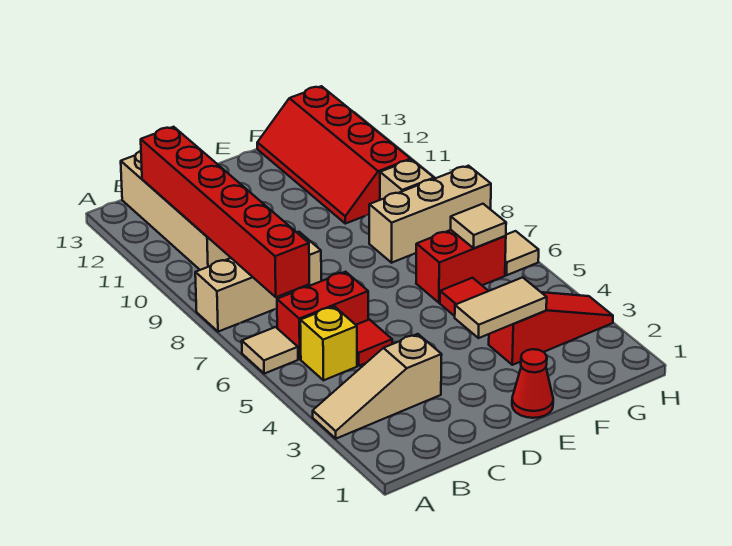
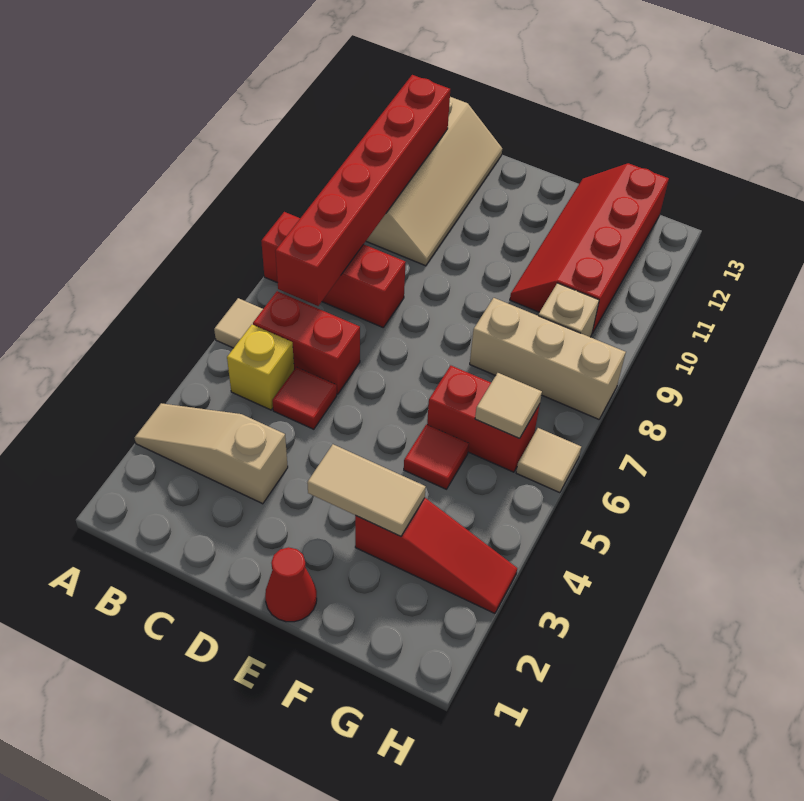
tan 1x3 brick [195,232,321,332] -> red 1x3 brick [261,212,406,327]

